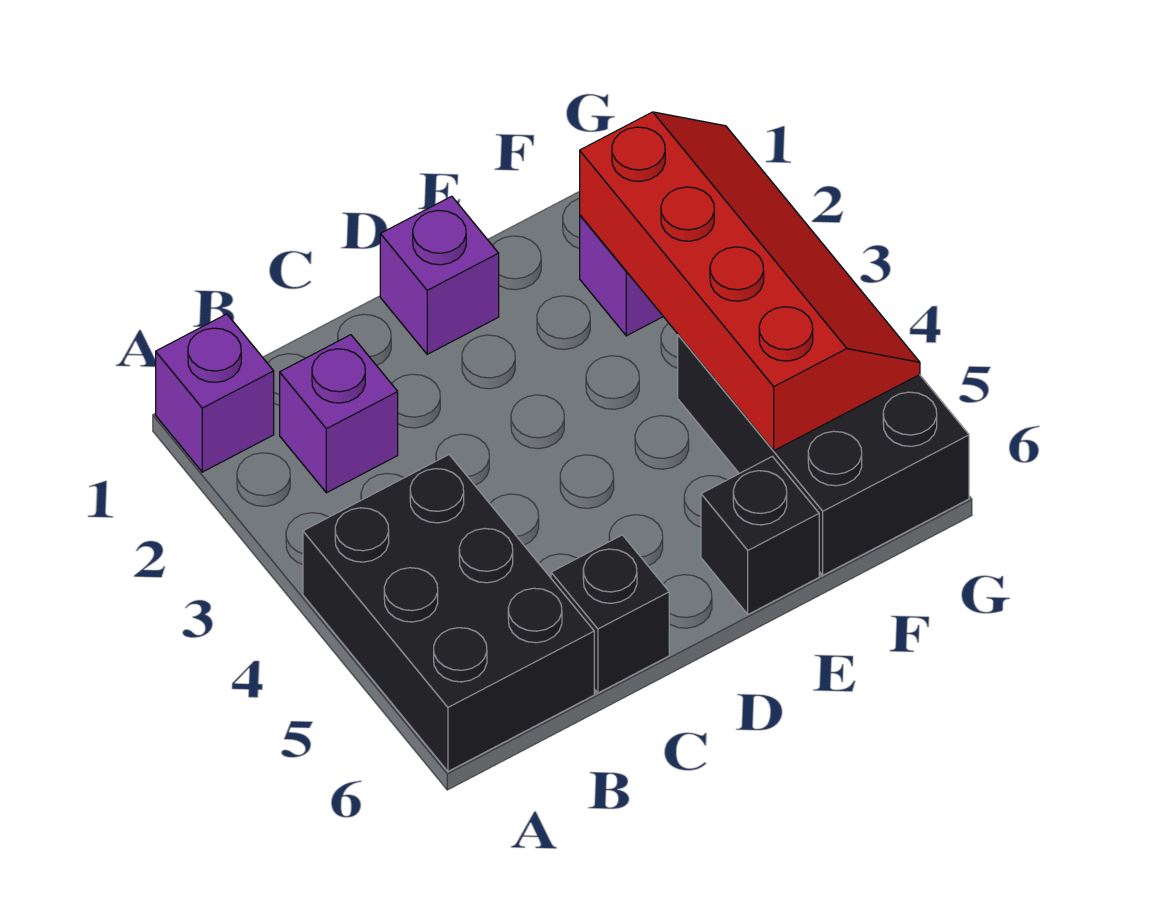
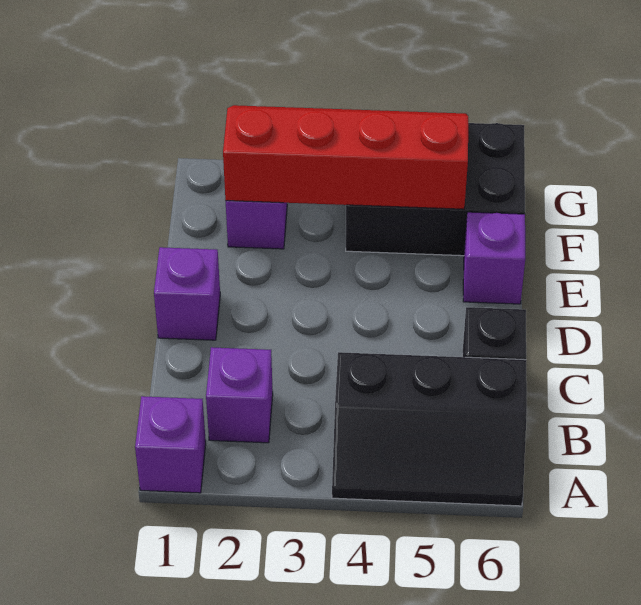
black 2x3 brick [303,455,594,771] -> black 2x3 slope [332,352,527,506]
black 1x1 brick [701,457,819,614] -> purple 1x1 brick [463,212,525,304]

